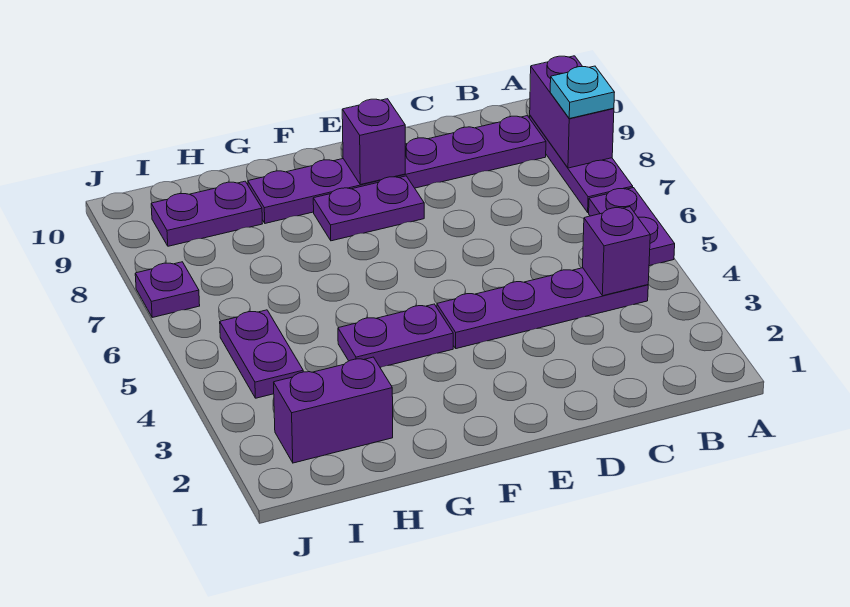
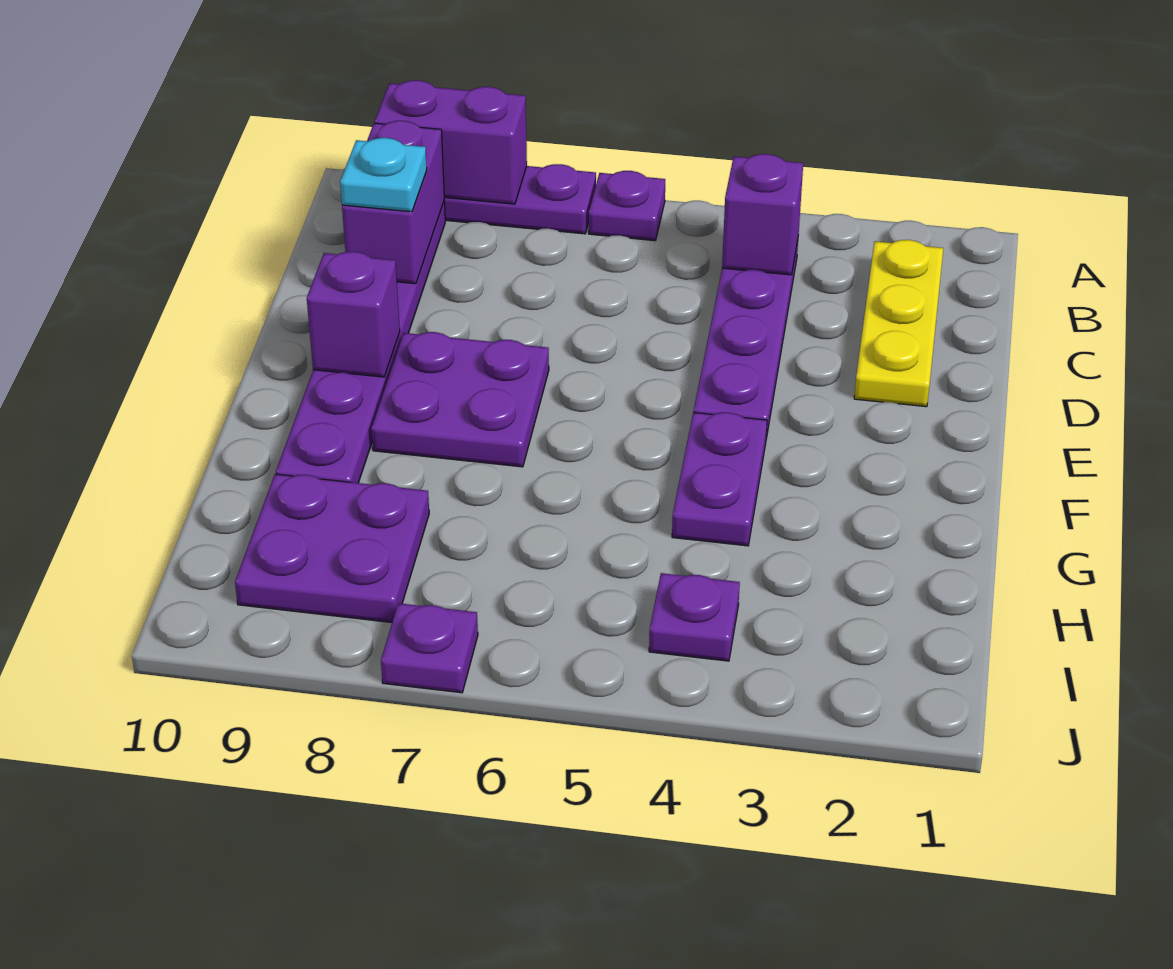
purple 1x2 plate [589,188,675,266] -> purple 1x1 plate [589,171,665,241]
cyan 1x1 plate [550,66,615,119] -> cyan 1x1 plate moved to [340,138,427,212]
none -> yellow 1x3 plate [854,240,943,407]
purple 1x2 plate [313,176,424,241] -> purple 2x2 plate [371,332,549,467]
purple 1x2 brick [274,357,393,463] -> purple 1x2 brick moved to [342,121,444,284]
purple 1x2 plate [151,181,262,246] -> purple 2x2 plate [235,474,429,622]
purple 1x2 plate [220,310,303,398] -> purple 1x1 plate [649,573,740,661]

